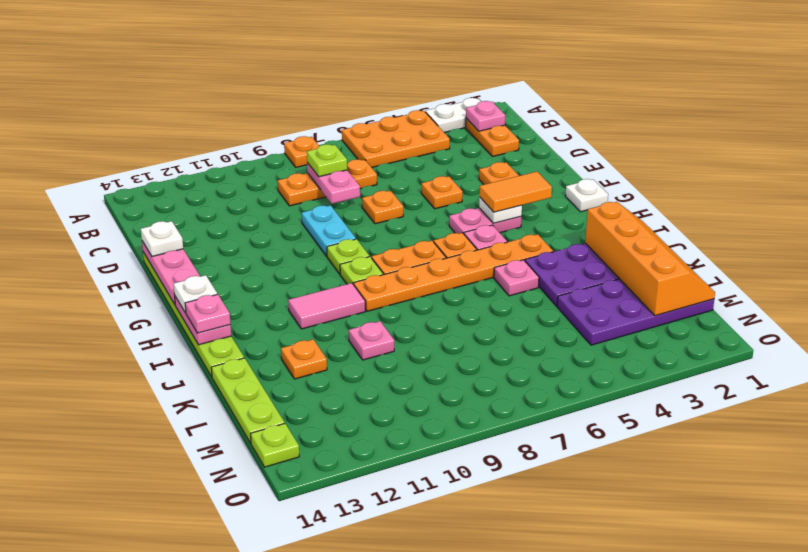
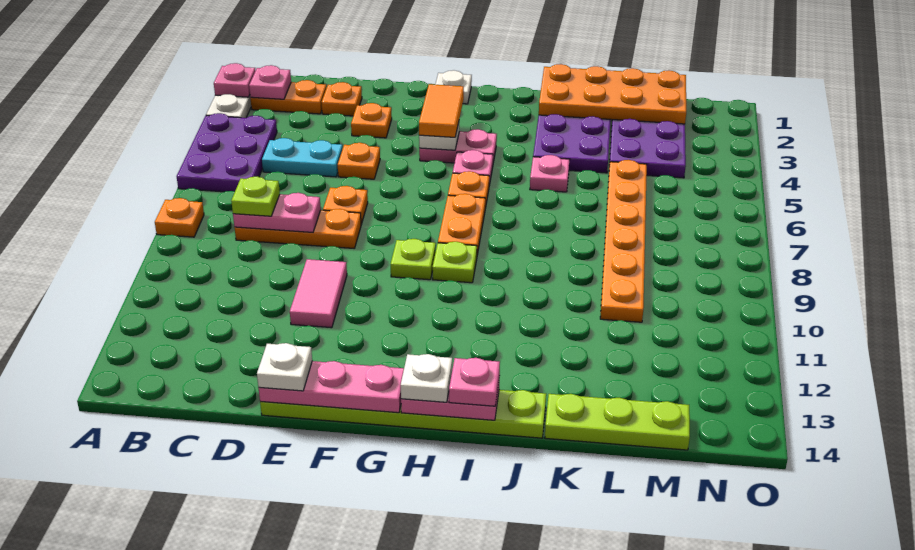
orange 2x3 plate [342,110,450,168] -> purple 2x3 plate [177,113,277,192]
orange 1x3 plate [278,159,377,206] -> orange 1x3 plate turned to [235,209,361,248]
cyan 1x2 plate [302,205,356,256] -> cyan 1x2 plate moved to [262,138,343,177]
pink 1x2 plate [449,208,522,234] -> pink 1x2 plate turned to [419,129,497,163]
orange 1x6 plate [354,234,553,311] -> orange 1x6 plate moved to [600,160,647,322]
pink 1x2 tile [288,283,365,329] -> pink 1x2 tile moved to [290,259,347,328]
orange 2x4 slope [585,202,715,316] -> orange 2x4 plate [539,64,686,124]
pink 1x1 plate [349,321,394,360] -> pink 1x1 plate moved to [214,63,256,97]
orange 1x1 plate [281,339,327,379] -> orange 1x1 plate moved to [322,82,362,116]
lime 1x1 plate [251,424,299,467] -> none

